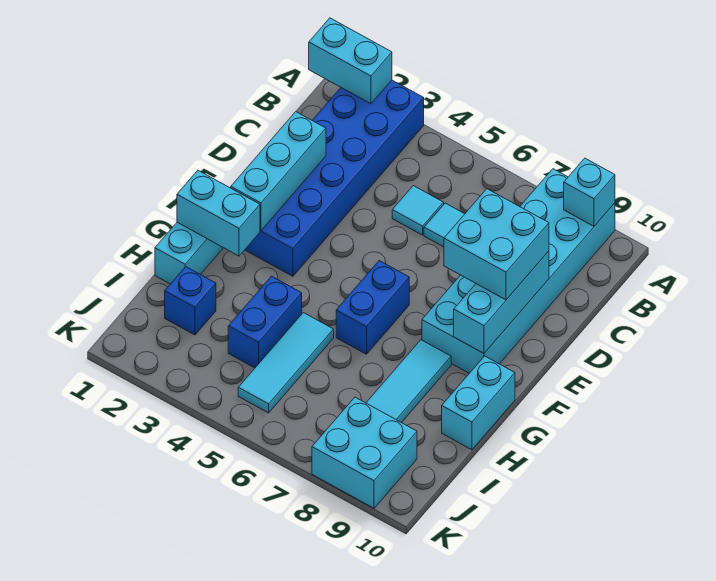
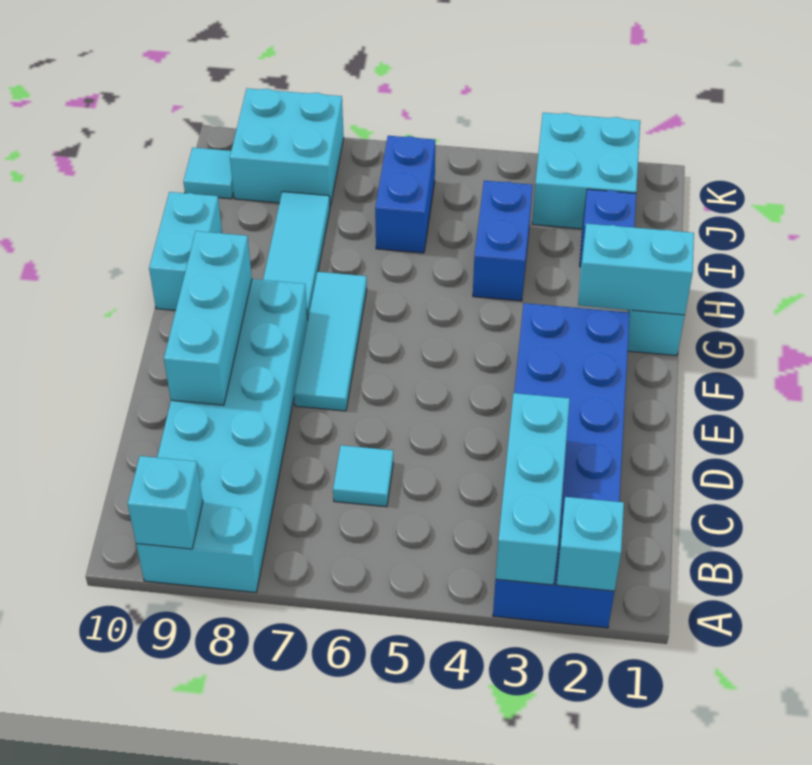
cyan 1x2 brick [309,18,392,104] -> cyan 1x1 brick [556,497,624,591]
cyan 1x1 tile [392,186,444,235] -> cyan 1x1 tile moved to [183,148,233,199]
cyan 1x3 brick [231,112,326,231] -> cyan 1x3 brick moved to [496,393,570,585]
cyan 2x2 brick [444,189,549,300] -> cyan 2x2 brick moved to [532,113,640,229]
blue 1x2 brick [336,261,409,354] -> blue 1x2 brick moved to [375,136,435,253]
cyan 1x3 tile [238,313,334,413] -> cyan 1x3 tile moved to [294,272,367,411]

